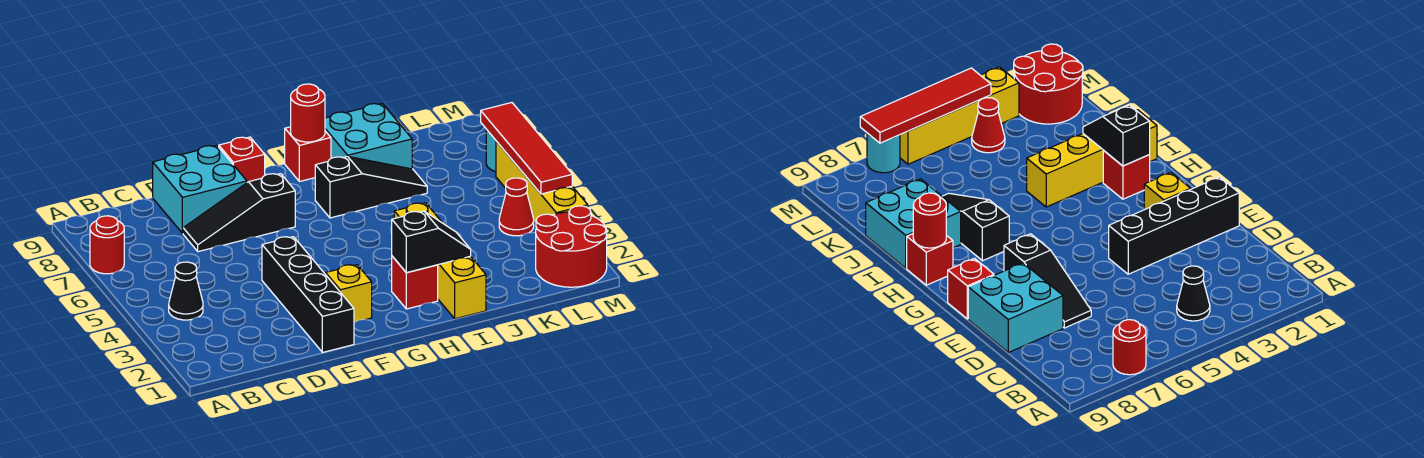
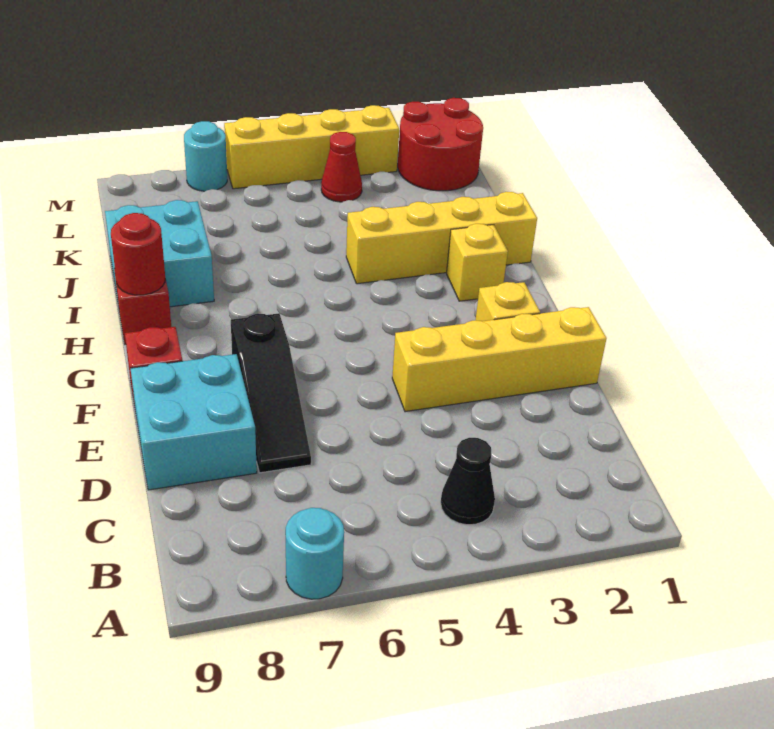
red 1x1 round brick [90,216,124,274] -> cyan 1x1 round brick [286,508,344,599]
black 1x4 brick [262,237,354,353] -> yellow 1x4 brick [392,307,607,412]
red 1x1 brick [392,256,438,309] -> yellow 1x1 brick [447,224,508,301]
black 1x2 slope [392,211,471,273] -> none
black 1x3 slope [315,156,427,218] -> none
red 1x4 tile [481,103,572,194] -> none

